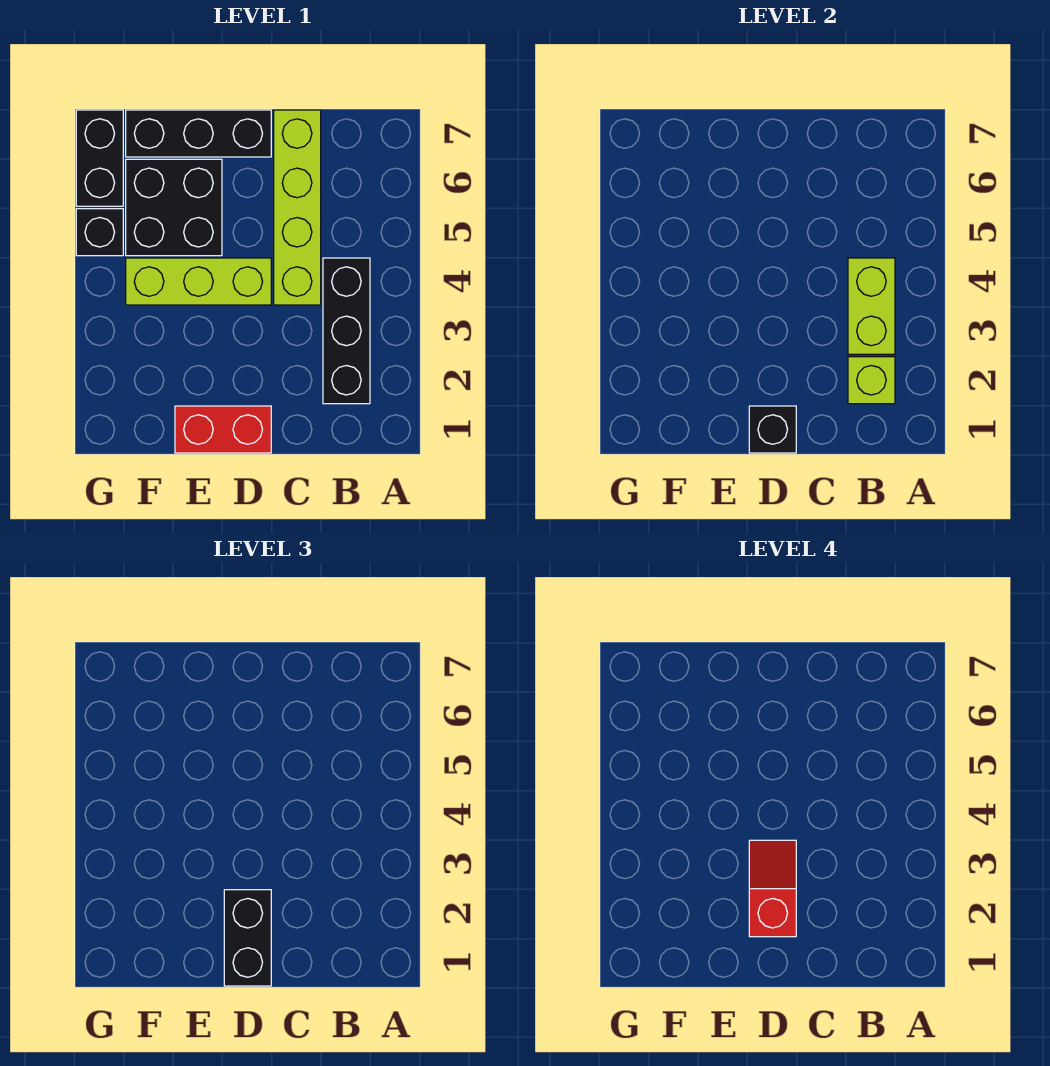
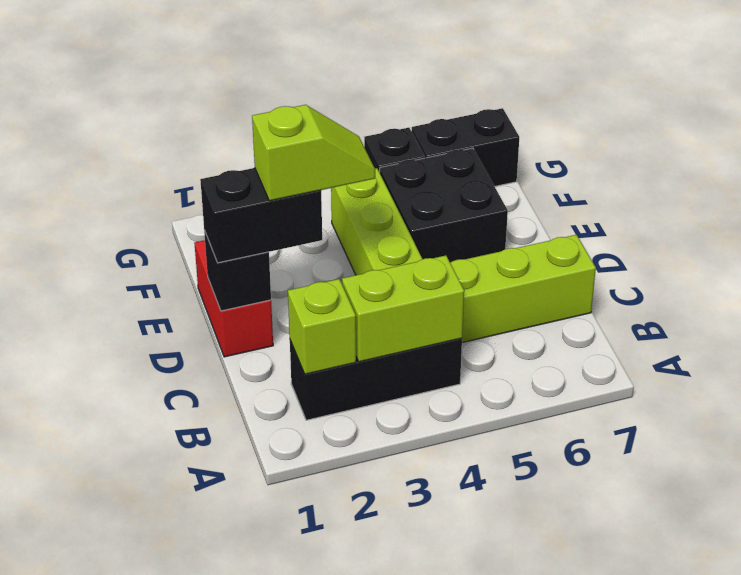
red 1x2 slope [749,840,796,937] -> lime 1x2 slope [252,105,375,201]
black 1x3 brick [126,110,271,157] -> none

